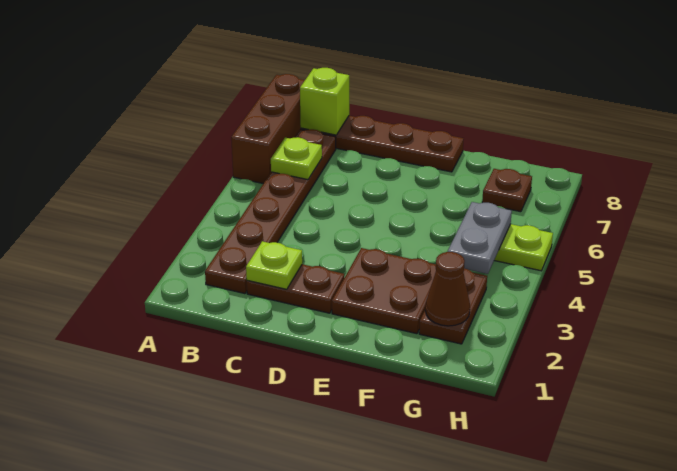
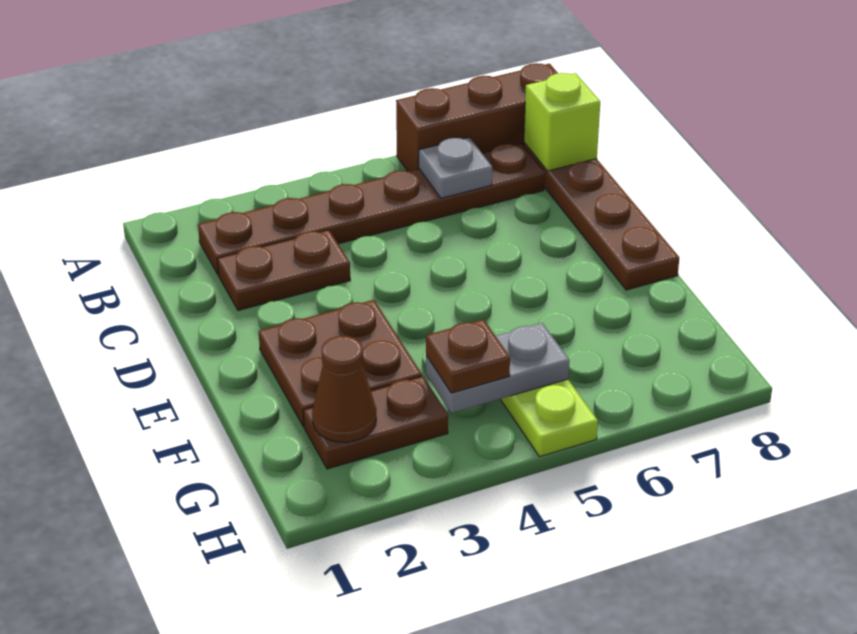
lime 1x1 plate [271,137,322,180] -> grey 1x1 plate [419,137,492,198]
brown 1x2 plate [247,264,344,313] -> brown 1x2 plate turned to [217,230,350,310]
lime 1x1 plate [246,241,302,289] -> none
brown 1x1 plate [482,169,532,212] -> brown 1x1 plate moved to [426,319,510,393]

